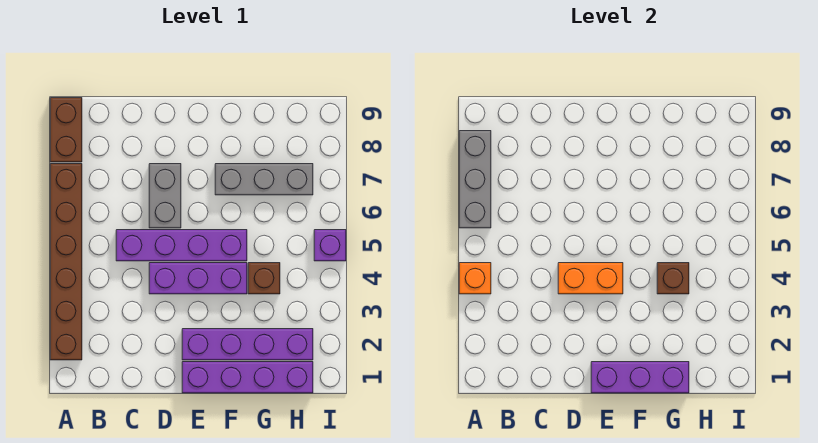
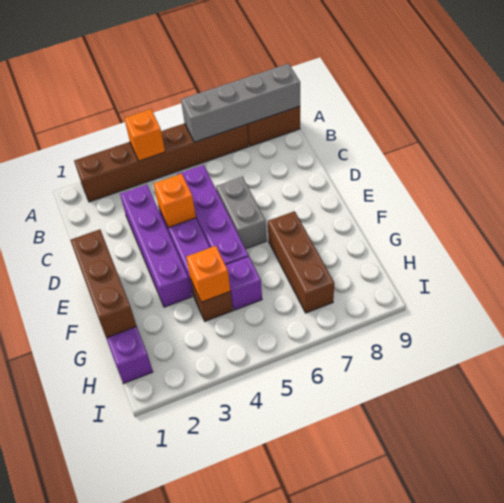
grey 1x3 brick [459,131,491,228] -> grey 1x4 brick [181,64,300,142]
orange 1x2 brick [558,263,623,294] -> orange 1x1 brick [153,174,196,228]
grey 1x2 brick [149,164,181,228] -> grey 1x2 brick turned to [216,177,267,249]
purple 1x3 brick [591,362,689,393] -> brown 1x3 brick [70,229,137,338]
purple 1x4 brick [182,329,313,360] -> purple 1x4 brick moved to [120,185,192,307]
grey 1x3 brick [215,164,313,195] -> brown 1x3 brick [268,211,334,313]
brown 1x1 brick [657,263,689,294] -> orange 1x1 brick [186,246,230,302]
purple 1x1 brick [314,230,346,261] -> purple 1x1 brick moved to [226,256,262,310]

